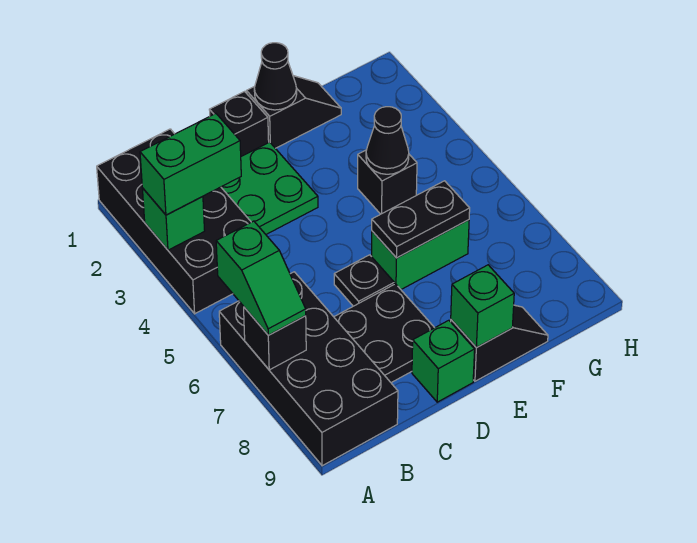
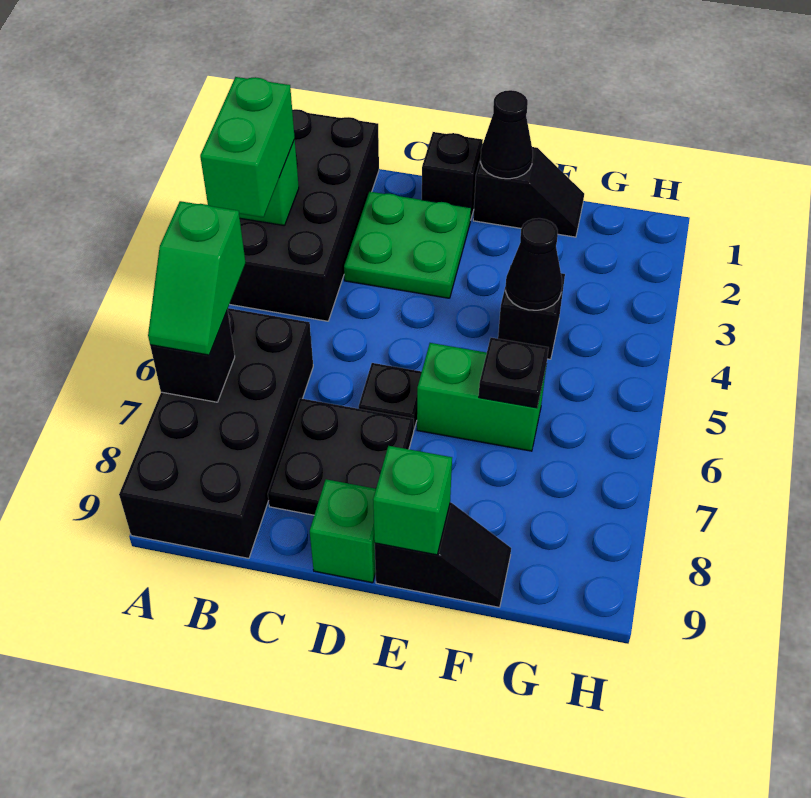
green 1x2 brick [140,114,241,215] -> green 1x2 brick turned to [200,77,295,217]
black 1x2 plate [372,181,470,258] -> black 1x1 plate [479,338,548,408]

